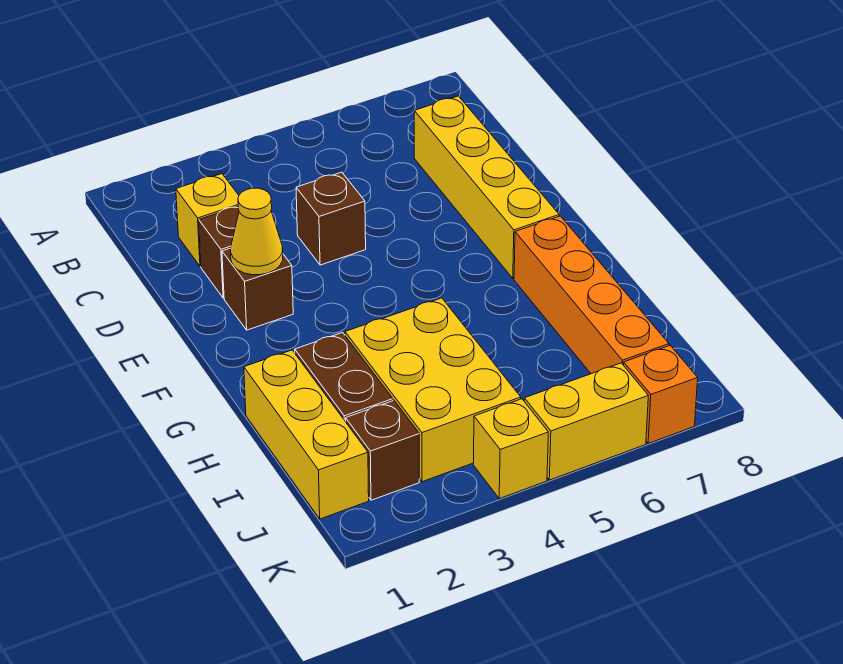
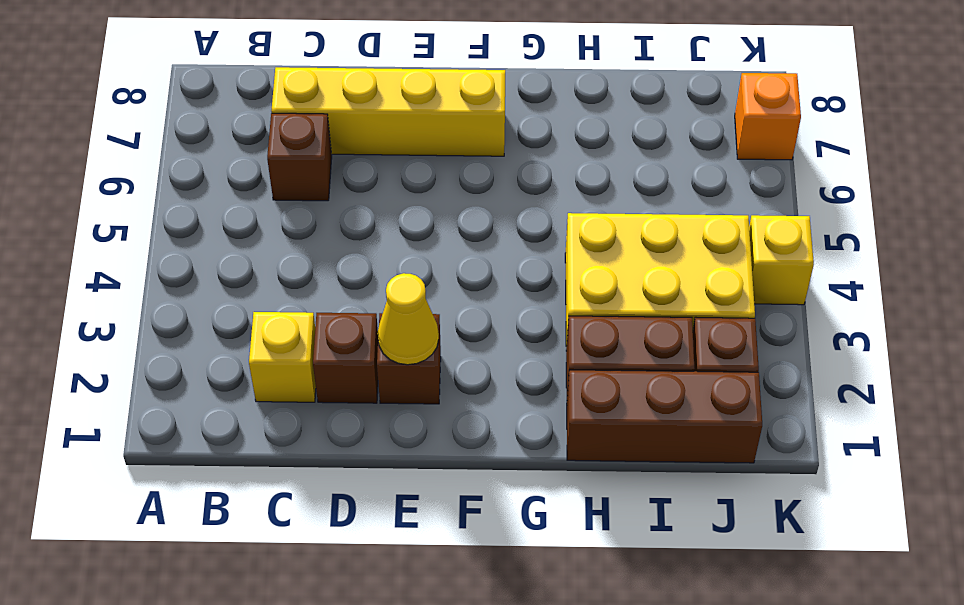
brown 1x1 brick [296,172,366,265] -> brown 1x1 brick moved to [267,113,332,201]
orange 1x4 brick [514,216,669,374] -> none
yellow 1x3 brick [244,350,369,519] -> brown 1x3 brick [567,370,762,463]
yellow 1x2 brick [524,363,648,480] -> none

